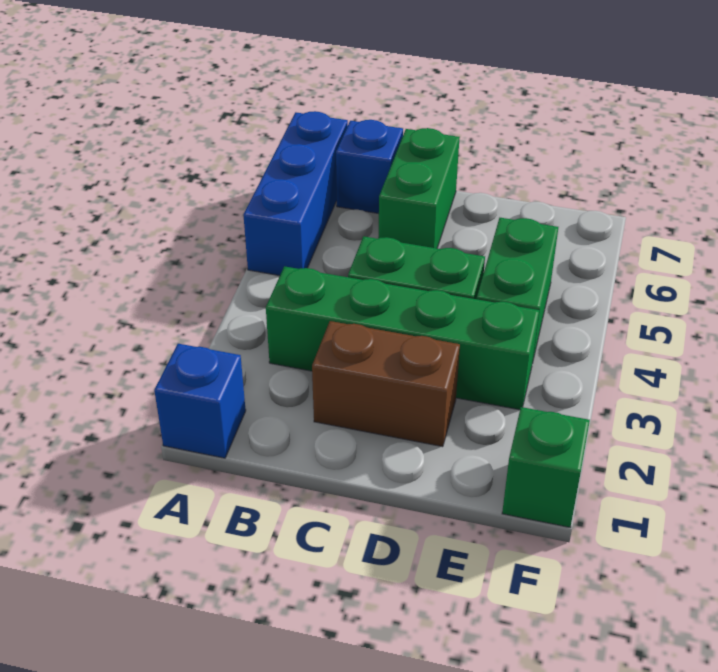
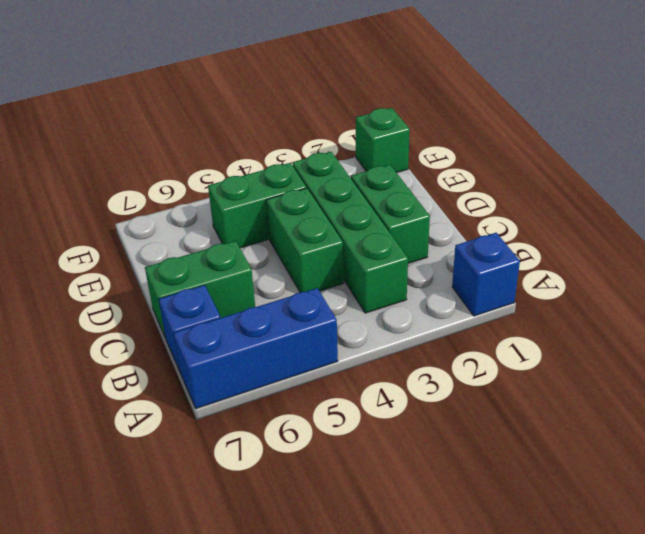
brown 1x2 brick [312,321,460,447] -> green 1x2 brick [351,165,430,263]

